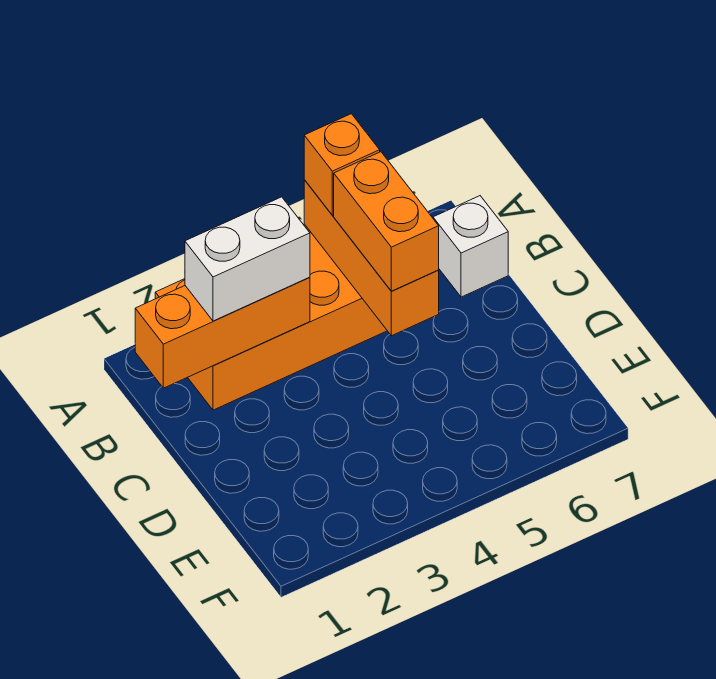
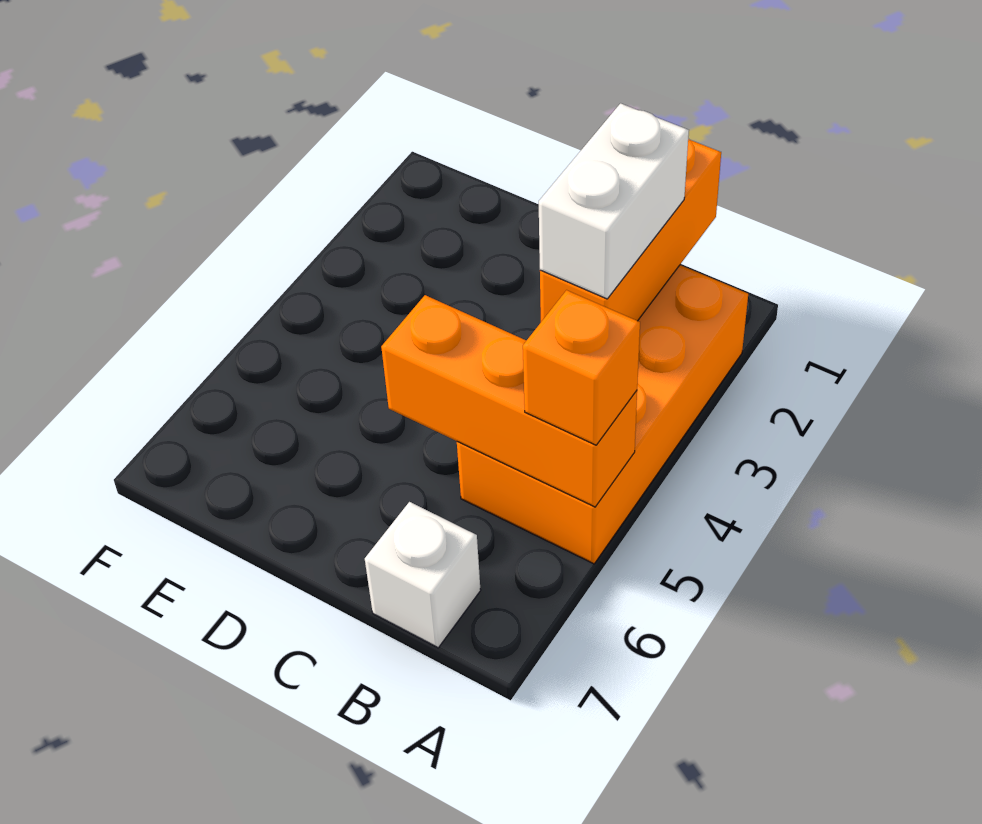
orange 1x2 brick [334,152,439,291] -> none

